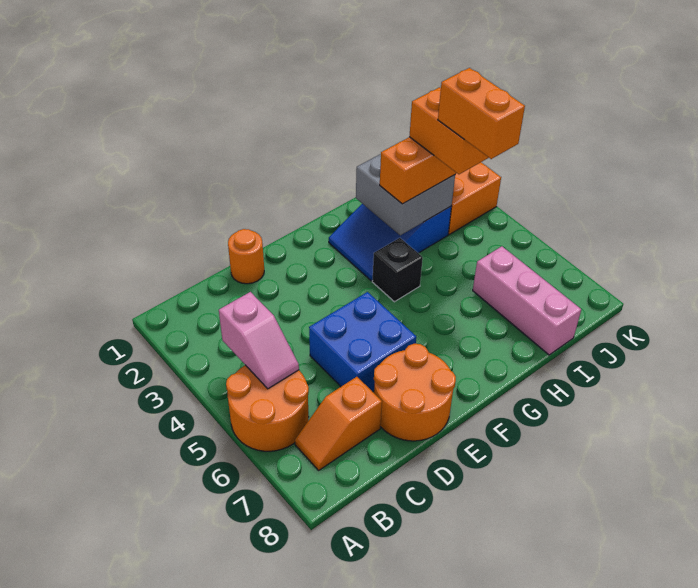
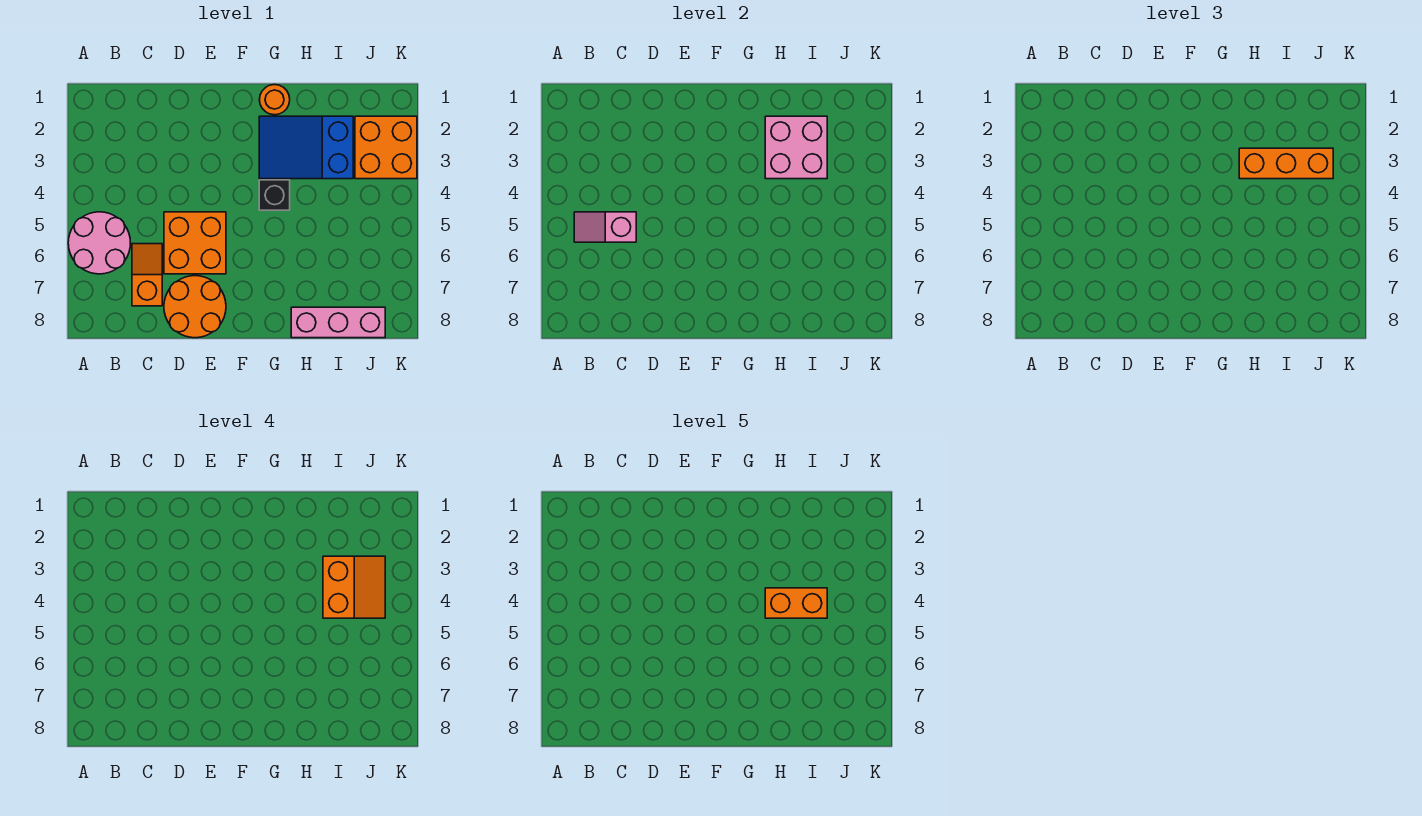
orange 2x2 round brick [226,365,309,451] -> pink 2x2 round brick [68,212,130,274]
pink 1x2 slope [219,292,299,389] -> pink 1x2 slope turned to [574,212,636,242]
orange 1x2 slope [295,377,382,470] -> orange 1x2 slope turned to [132,244,162,306]
orange 1x1 round brick [228,229,264,284] -> orange 1x1 round brick moved to [259,85,290,115]
blue 2x2 brick [309,292,416,392] -> orange 2x2 brick [164,212,226,274]
grey 2x2 brick [356,154,455,235] -> pink 2x2 brick [765,116,827,179]
orange 1x2 brick [438,68,525,159] -> orange 1x2 brick turned to [765,588,827,618]
pink 1x3 brick [473,246,581,355] -> pink 1x3 brick turned to [291,307,385,338]

